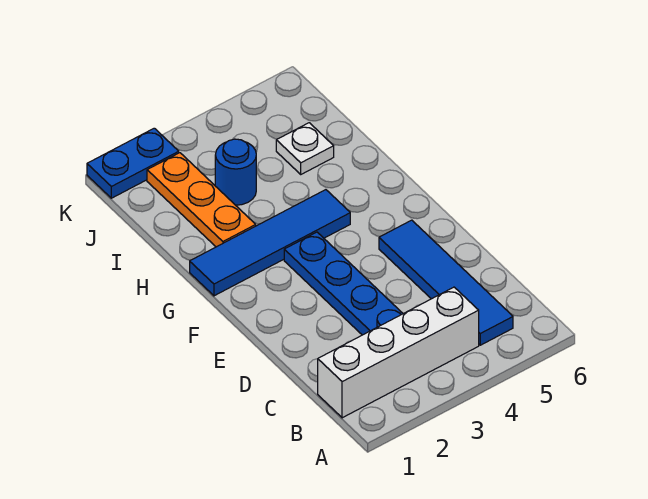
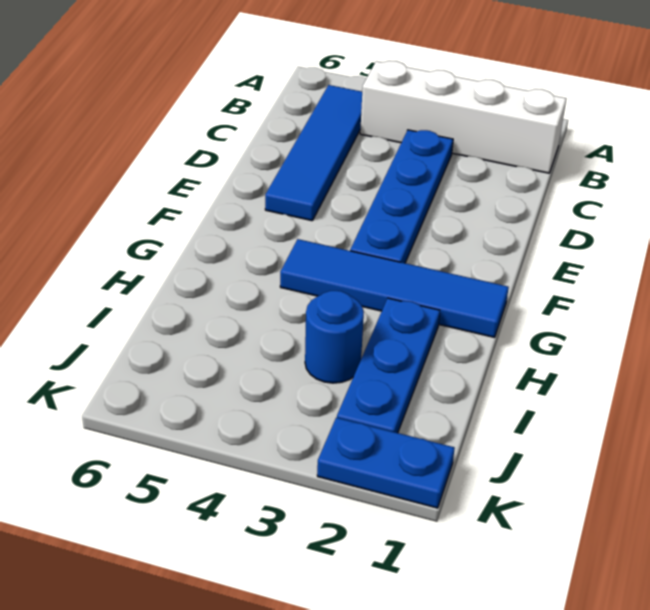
orange 1x3 plate [147,153,256,247] -> blue 1x3 plate [337,298,440,433]
white 1x1 plate [276,123,334,174] -> none

